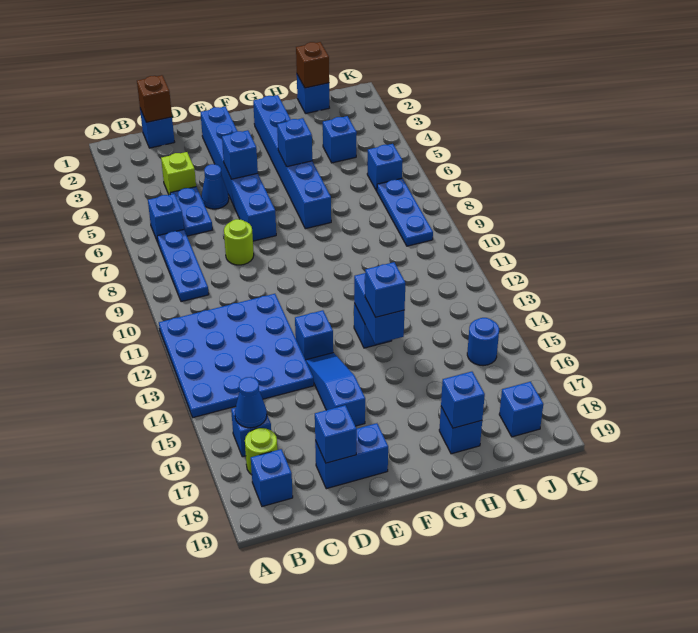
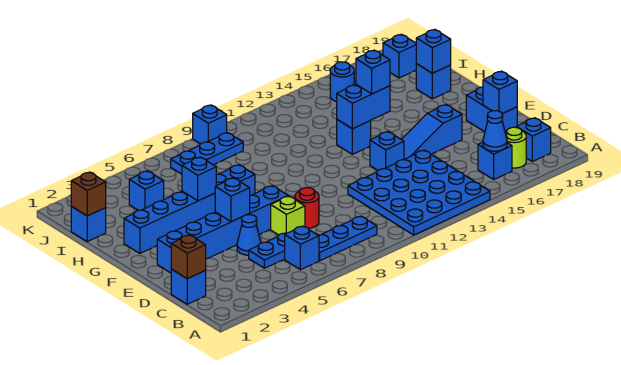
lime 1x1 brick [161,152,196,195] -> lime 1x1 brick moved to [271,196,305,235]
lime 1x1 round brick [224,219,254,265] -> red 1x1 round brick [295,188,319,228]
blue 1x1 brick [367,144,403,191] -> blue 1x1 brick moved to [193,105,227,144]

